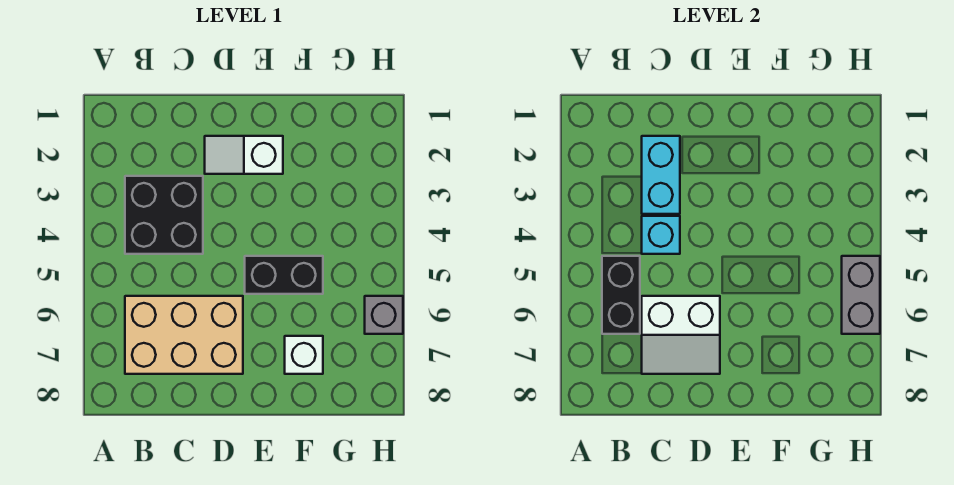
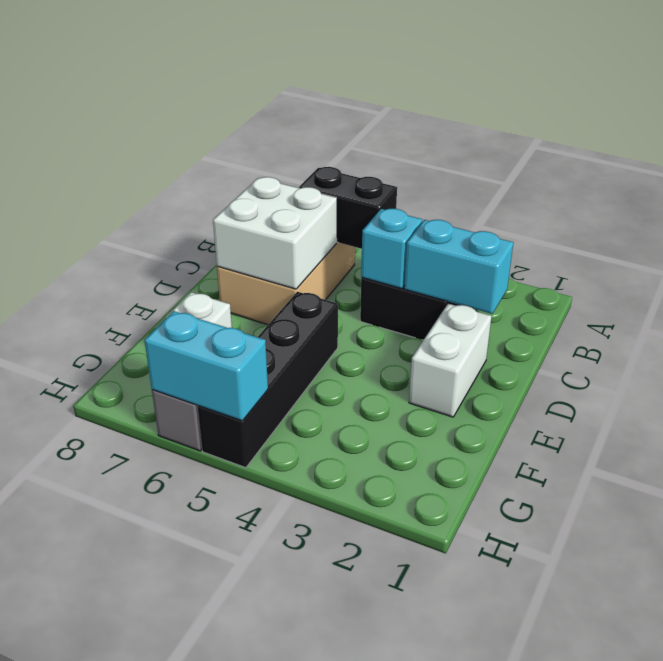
white 2x2 slope [642,296,720,374] -> white 2x2 brick [213,177,337,289]
white 1x2 slope [205,136,283,174] -> white 1x2 brick [409,304,492,417]
black 1x2 brick [245,256,323,294] -> black 1x4 brick [198,292,338,468]
grey 1x2 brick [842,256,880,334] -> cyan 1x2 brick [145,311,268,421]

